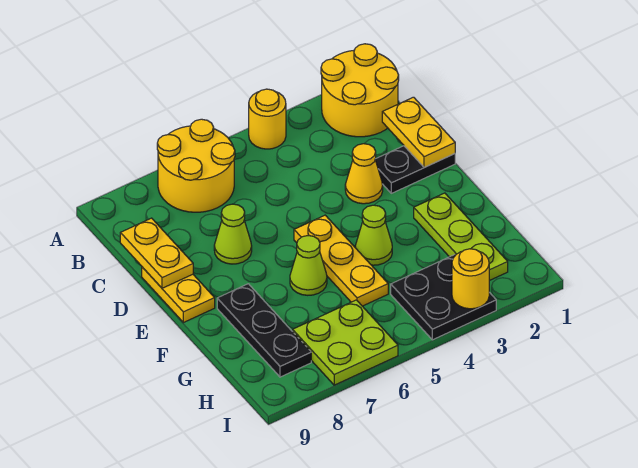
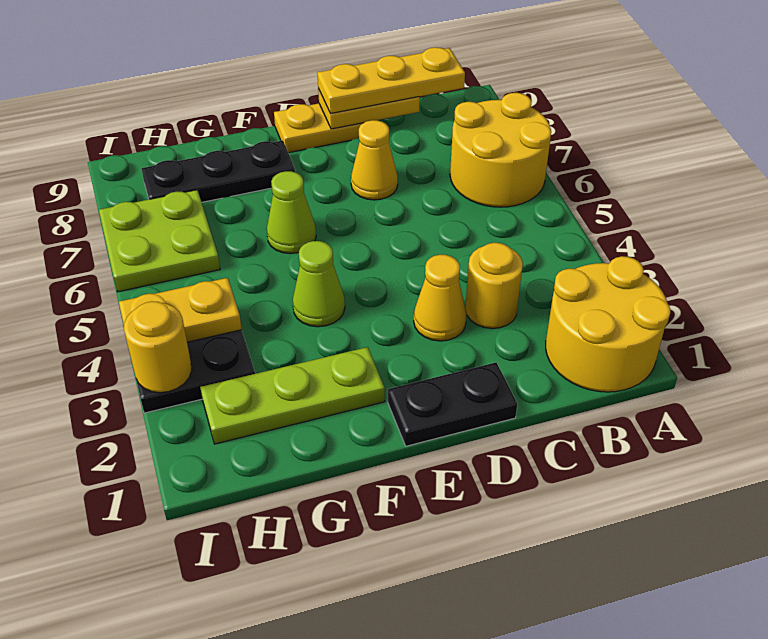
yellow 1x1 round brick [249,89,286,149] -> yellow 1x1 round brick moved to [465,243,523,329]
yellow 1x2 plate [382,97,455,167] -> yellow 1x2 plate moved to [119,278,242,342]
black 1x2 plate [375,146,455,193] -> black 1x2 plate turned to [388,363,517,446]
lime 1x1 cone [214,204,252,264] -> yellow 1x1 cone [351,120,398,200]
yellow 1x3 plate [294,215,388,306] -> yellow 1x3 plate moved to [317,47,465,114]

